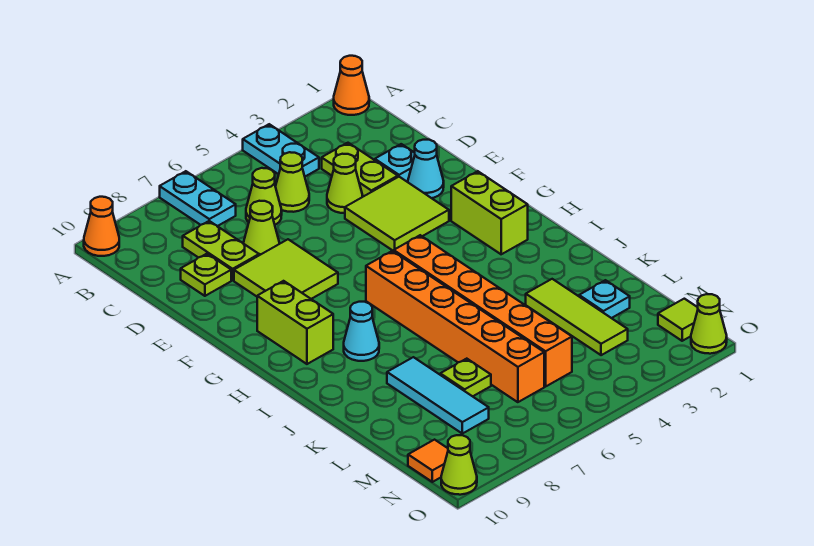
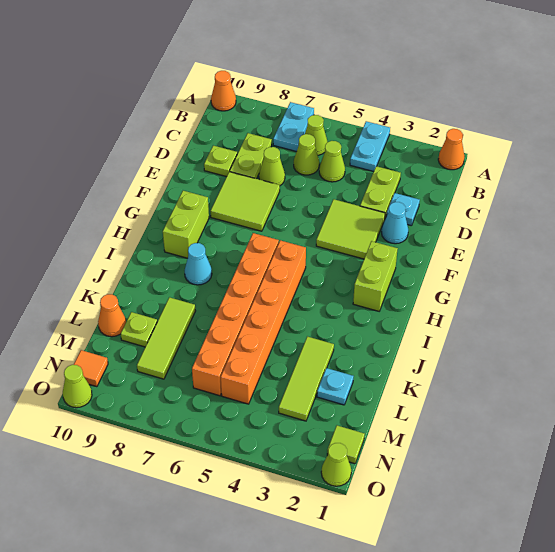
lime 1x1 cone [327,154,363,213] -> lime 1x1 cone moved to [305,115,327,155]
cyan 1x3 tile [387,357,489,434] -> lime 1x3 tile [137,297,195,379]
lime 1x1 plate [440,359,491,396] -> lime 1x1 plate moved to [121,312,157,347]
none -> orange 1x1 cone [98,294,126,337]

